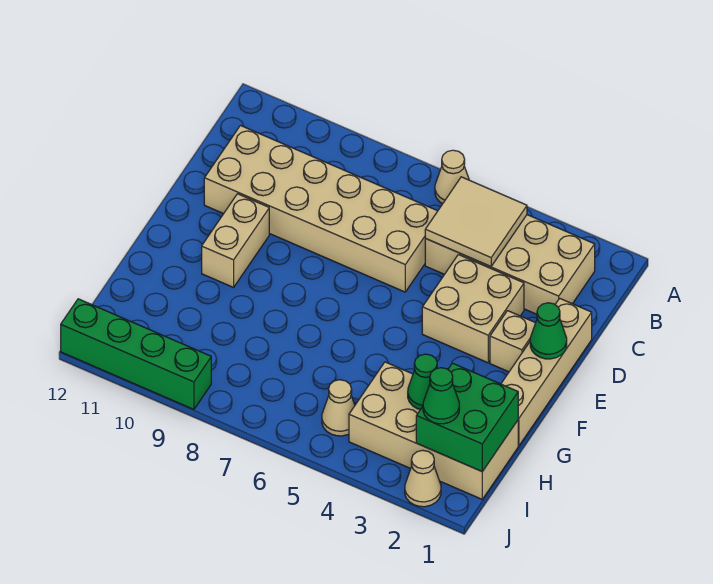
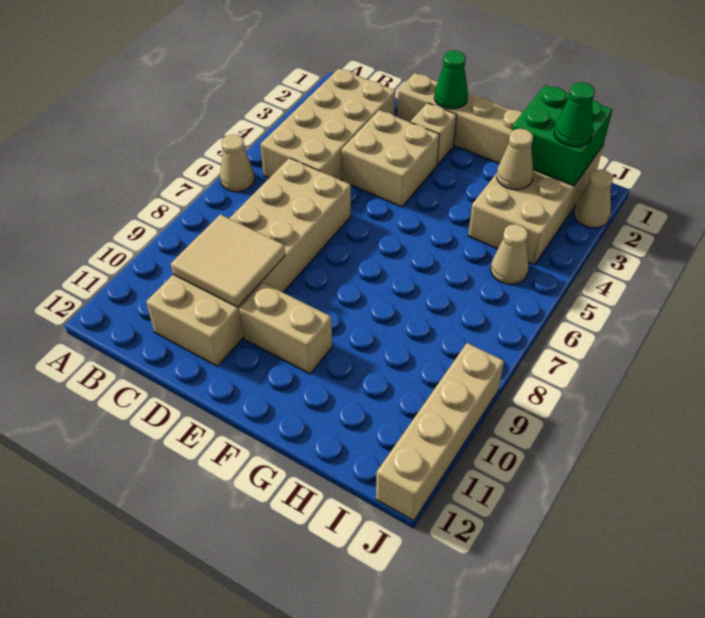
tan 2x2 tile [425,177,527,267] -> tan 2x2 tile moved to [171,215,285,307]
green 1x1 cone [408,354,437,410] -> tan 1x1 cone [497,129,534,190]
green 1x4 brick [61,299,211,409] -> tan 1x4 brick [376,343,504,521]

